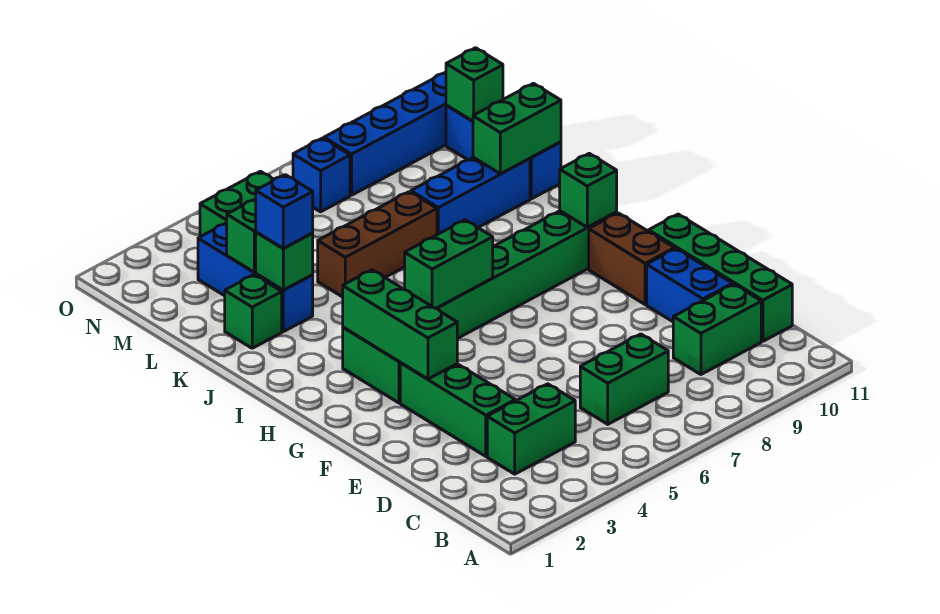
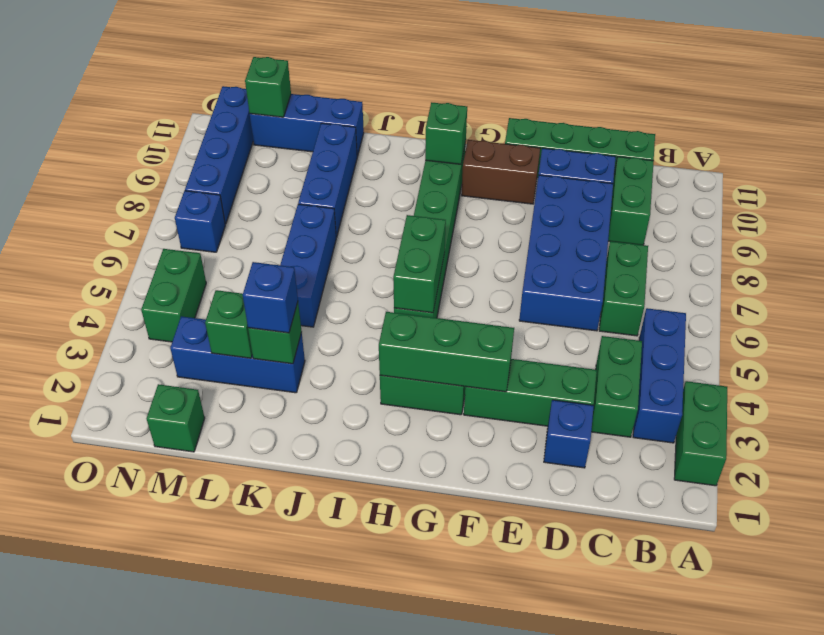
none -> blue 1x3 brick [633,308,686,443]
none -> blue 1x1 brick [544,400,594,468]
none -> blue 2x4 brick [519,175,613,331]
green 1x1 brick [225,275,282,348] -> green 1x1 brick moved to [147,384,205,452]
brown 1x3 brick [318,192,437,297] -> blue 1x3 brick [280,204,336,327]
green 1x2 brick [473,83,561,174] -> green 1x2 brick moved to [674,381,727,486]

